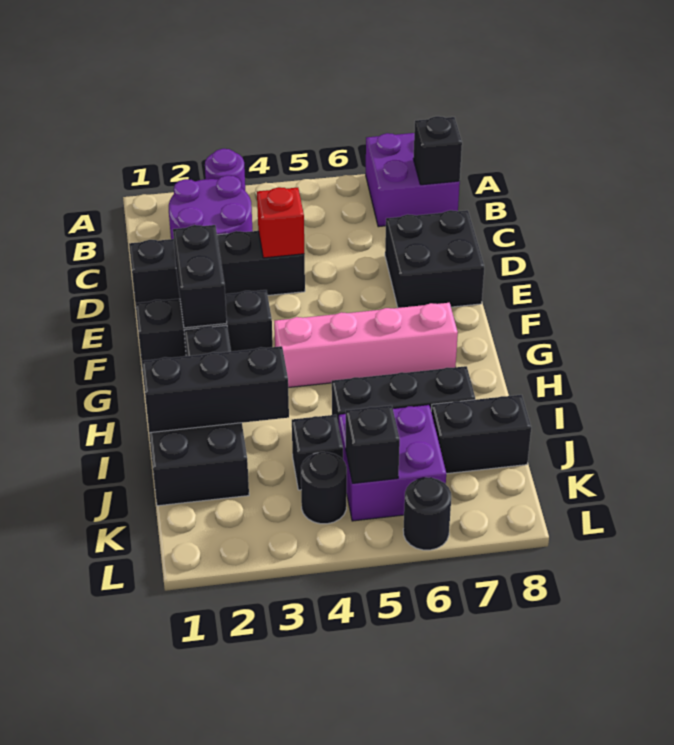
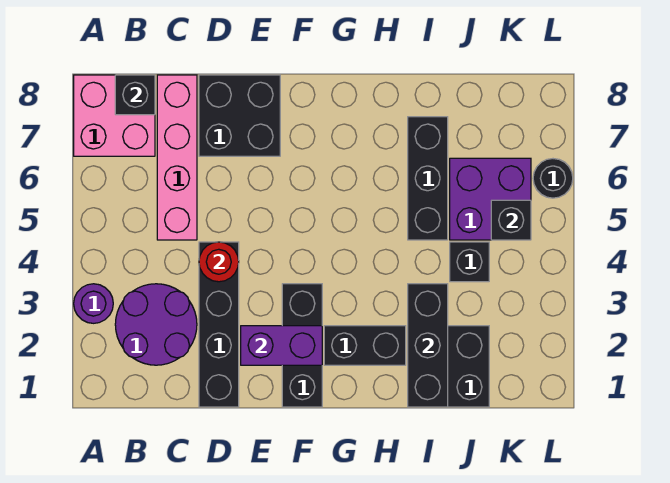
purple 2x2 brick [366,133,460,227] -> pink 2x2 brick [74,75,155,156]
red 1x1 brick [257,187,304,258] -> red 1x1 round brick [199,242,239,282]
black 1x2 brick [173,225,227,328] -> purple 1x2 brick [241,326,322,365]
pink 1x4 brick [274,303,458,388] -> pink 1x4 brick moved to [157,75,197,240]
black 1x2 brick [431,395,531,474] -> none
black 1x1 round brick [301,452,347,524] -> none

